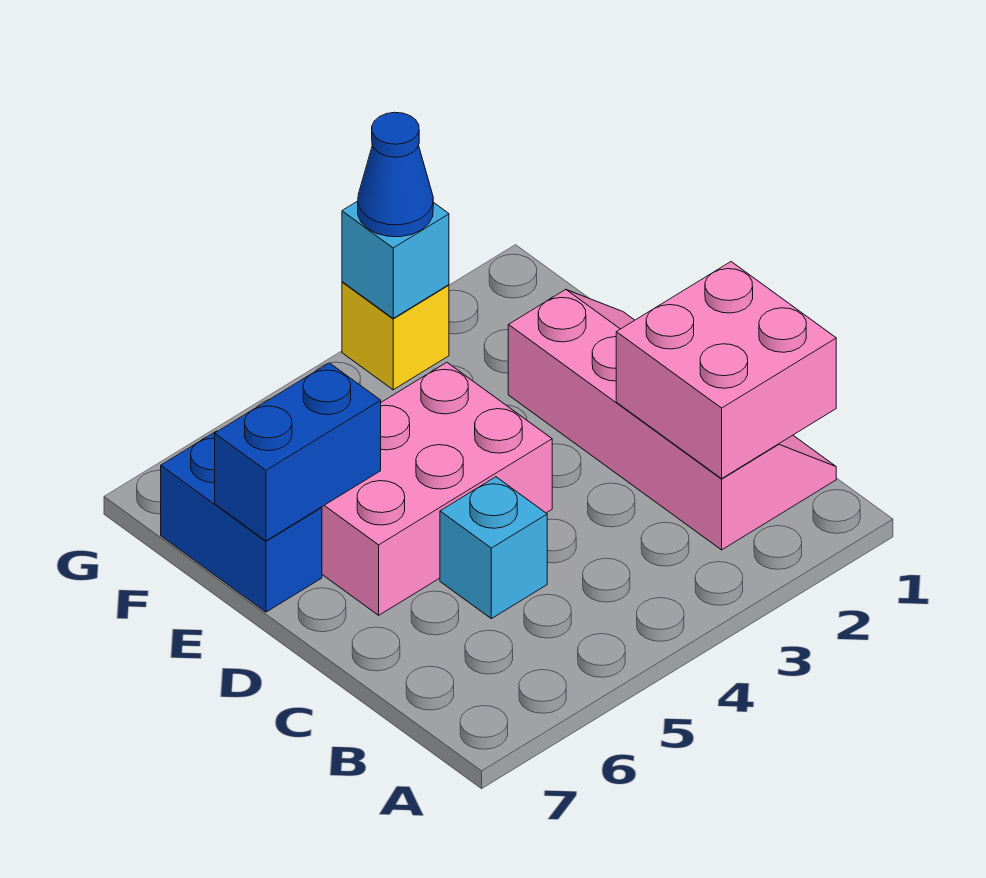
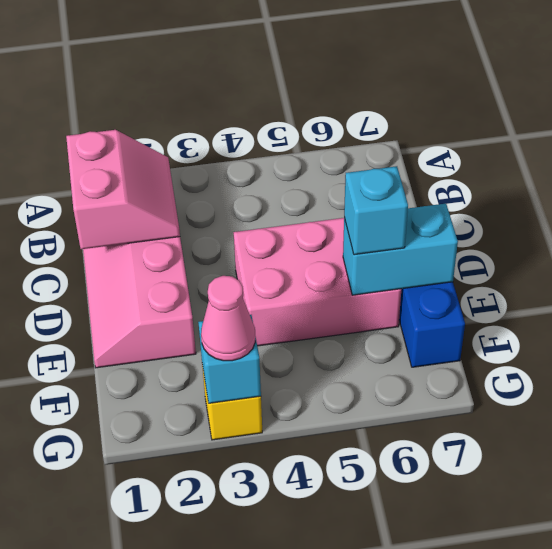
pink 2x2 brick [616,262,836,478] -> pink 2x2 slope [66,130,180,249]
cyan 1x1 brick [440,477,547,619] -> cyan 1x1 brick moved to [344,166,408,255]
blue 1x2 brick [215,363,381,541] -> cyan 1x2 brick [343,204,458,295]
blue 1x1 cone [358,112,433,237] -> pink 1x1 cone [201,276,255,361]

